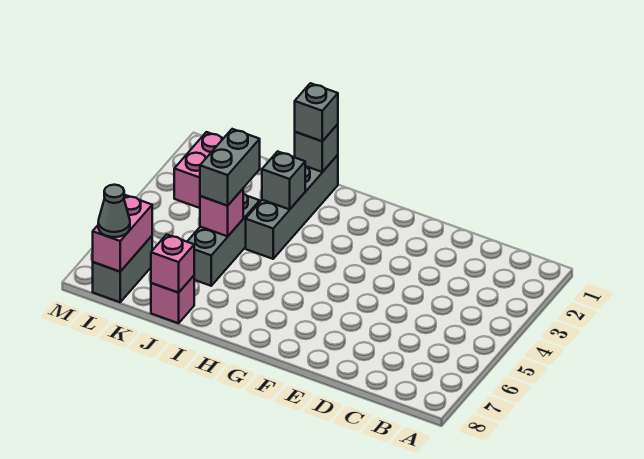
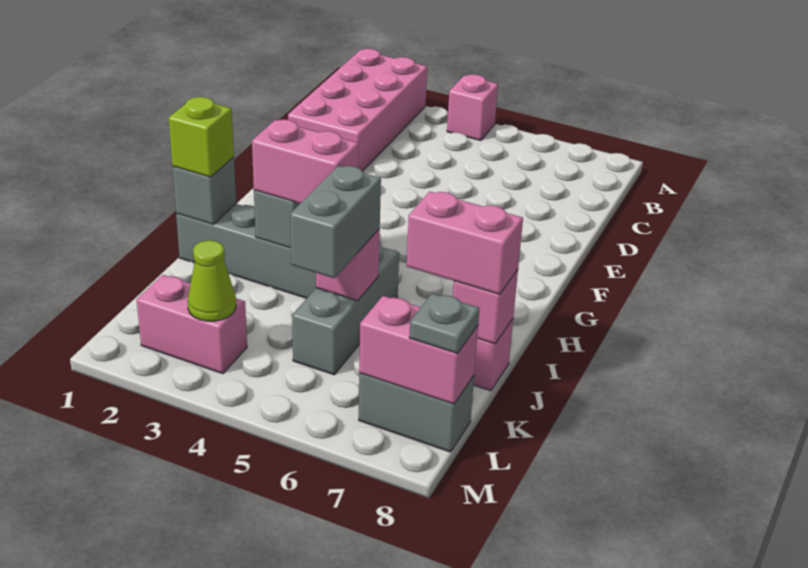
none -> pink 2x4 brick [288,49,427,171]
none -> pink 1x1 brick [447,74,498,141]
grey 1x1 brick [295,83,338,141] -> lime 1x1 brick [169,97,234,177]
none -> pink 1x2 brick [252,119,359,203]
grey 1x3 brick [187,194,260,286] -> grey 1x3 brick turned to [292,244,399,375]
grey 1x2 brick [200,129,260,206] -> grey 1x2 brick turned to [290,166,381,278]
none -> pink 1x2 brick [407,192,523,294]
none -> lime 1x1 cone [188,240,236,321]
grey 1x1 cone [98,185,130,237] -> grey 1x1 plate [409,293,480,353]

